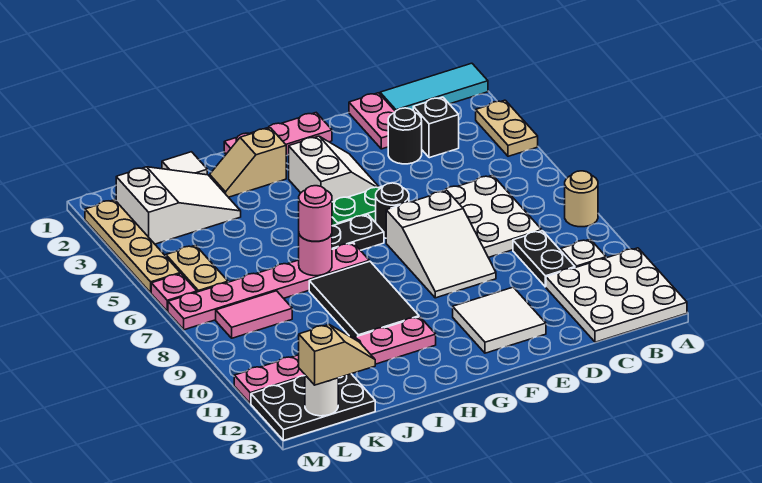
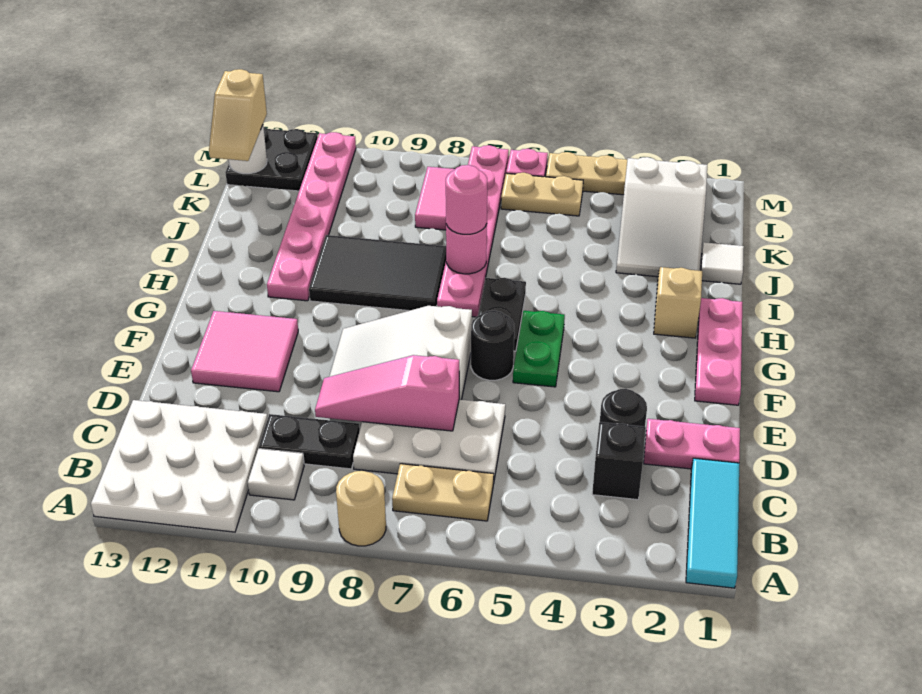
tan 1x2 plate [476,100,538,156] -> tan 1x2 plate moved to [392,464,494,521]
none -> pink 1x3 slope [315,355,459,431]
white 2x2 tile [453,287,546,353] -> pink 2x2 tile [191,311,298,392]
white 2x2 slope [289,136,379,202] -> none
black 2x3 plate [251,374,375,441] -> black 2x2 plate [225,127,318,191]

